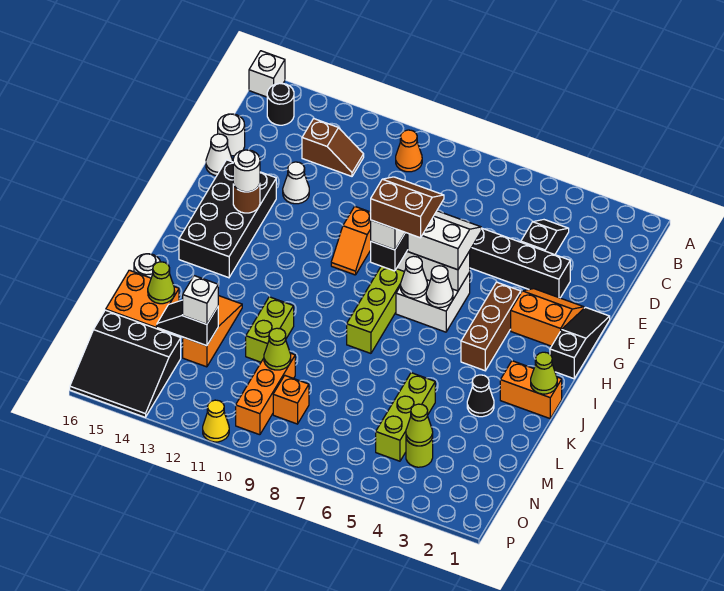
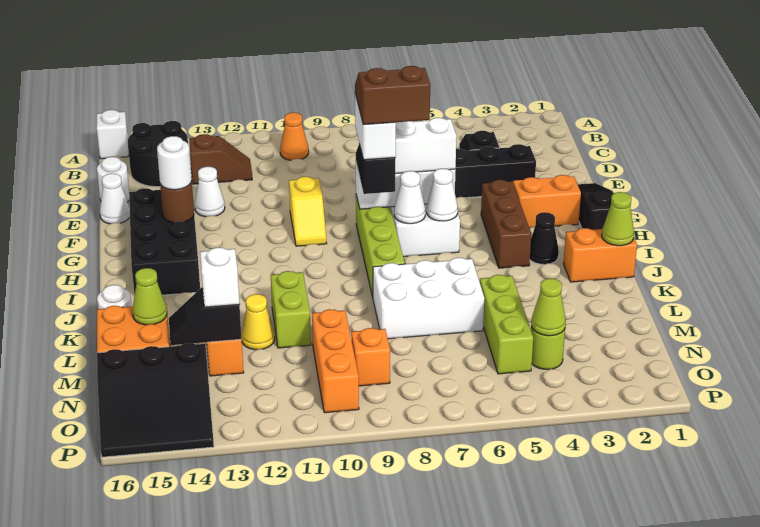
black 1x1 round brick [267,83,294,125] -> black 2x2 round brick [128,121,188,187]
orange 1x2 slope [331,207,371,275] -> yellow 1x2 slope [289,177,327,246]
black 1x1 cone [467,375,494,417] -> black 1x1 cone moved to [530,212,559,264]
none -> white 2x3 brick [373,258,484,339]
lime 1x1 cone [264,328,291,370] -> none
yellow 1x1 cone [203,400,229,442] -> yellow 1x1 cone moved to [241,294,275,350]

